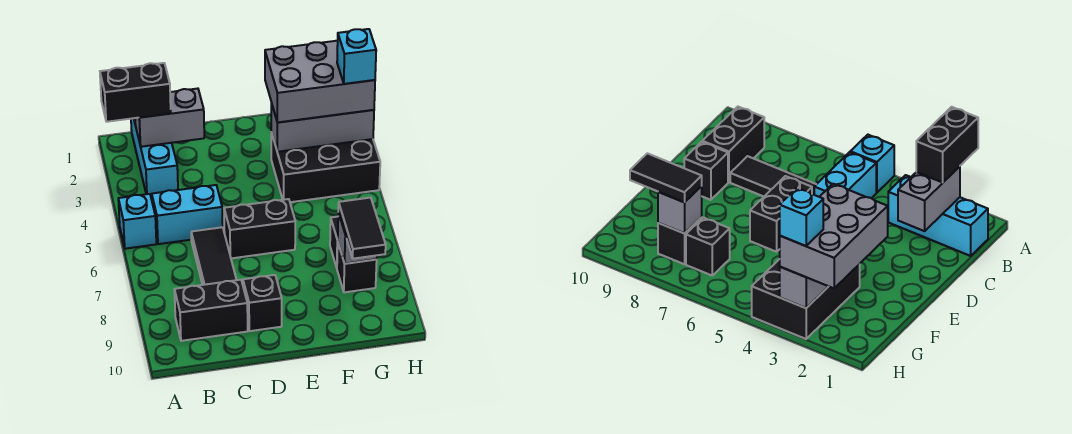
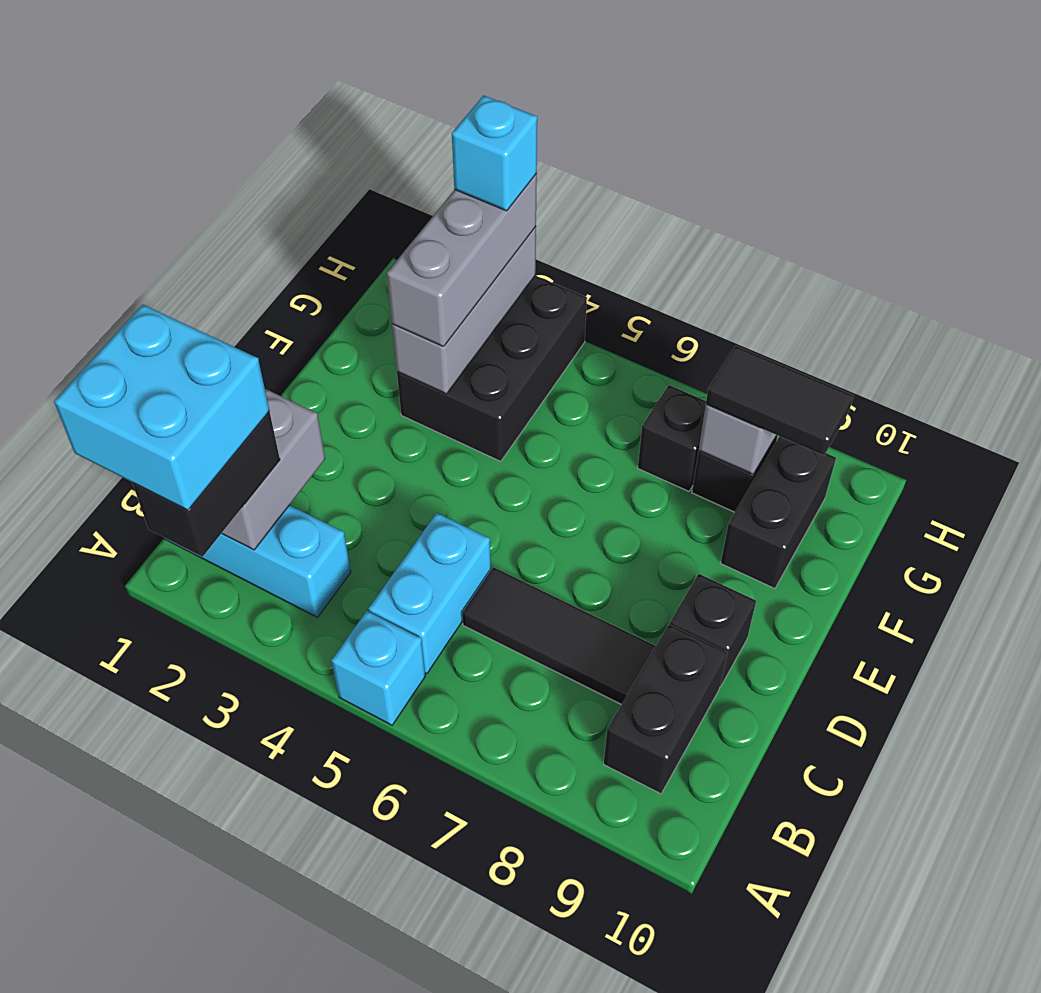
none -> cyan 2x2 brick [54,305,269,510]
black 1x2 brick [224,199,295,258] -> black 1x2 brick moved to [721,436,836,588]
grey 2x3 brick [265,41,375,122] -> grey 1x3 brick [387,174,537,347]

